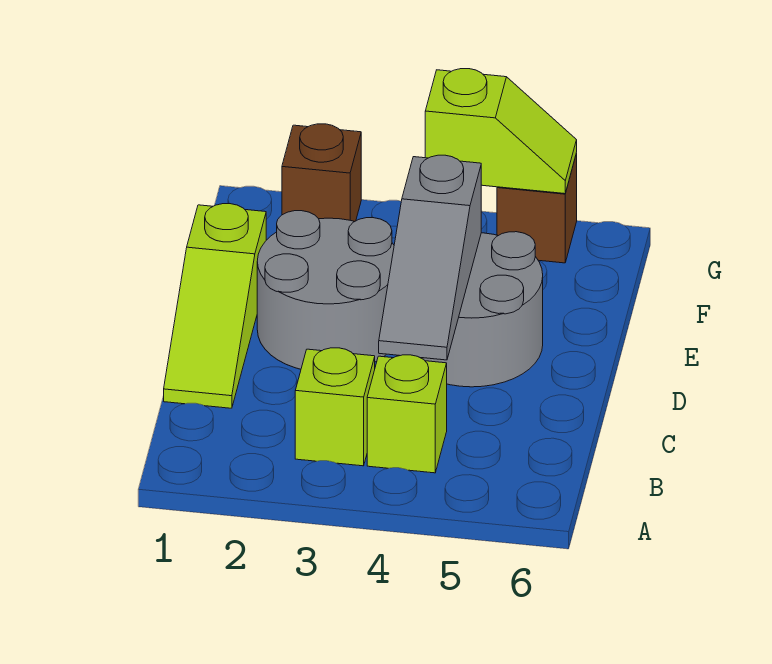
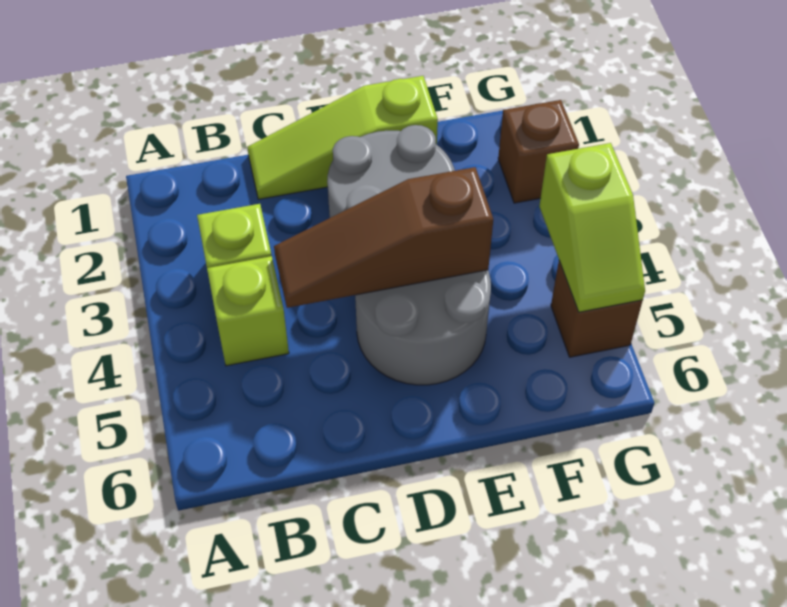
grey 1x3 slope [379,155,481,360] -> brown 1x3 slope [274,167,493,308]

